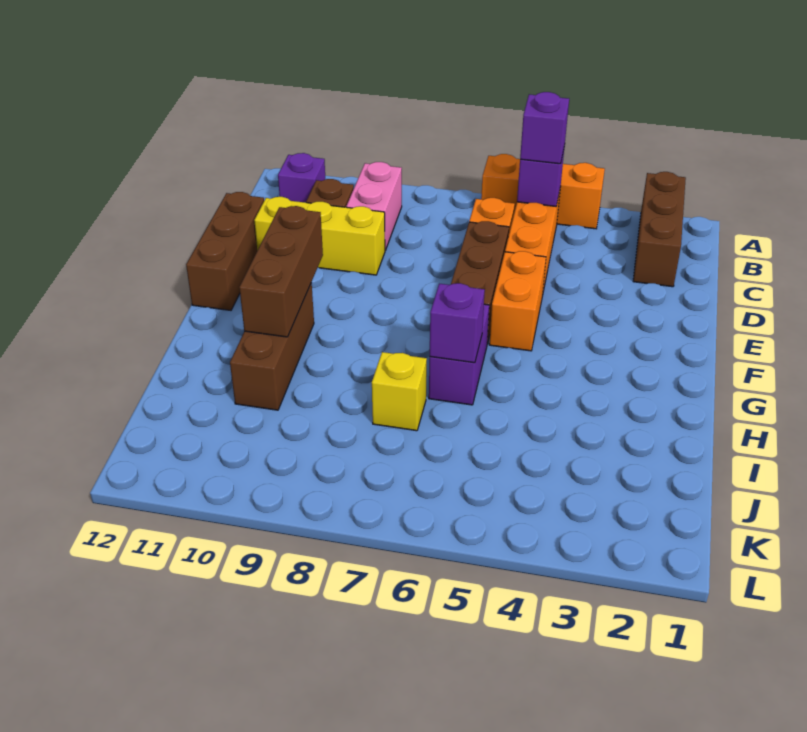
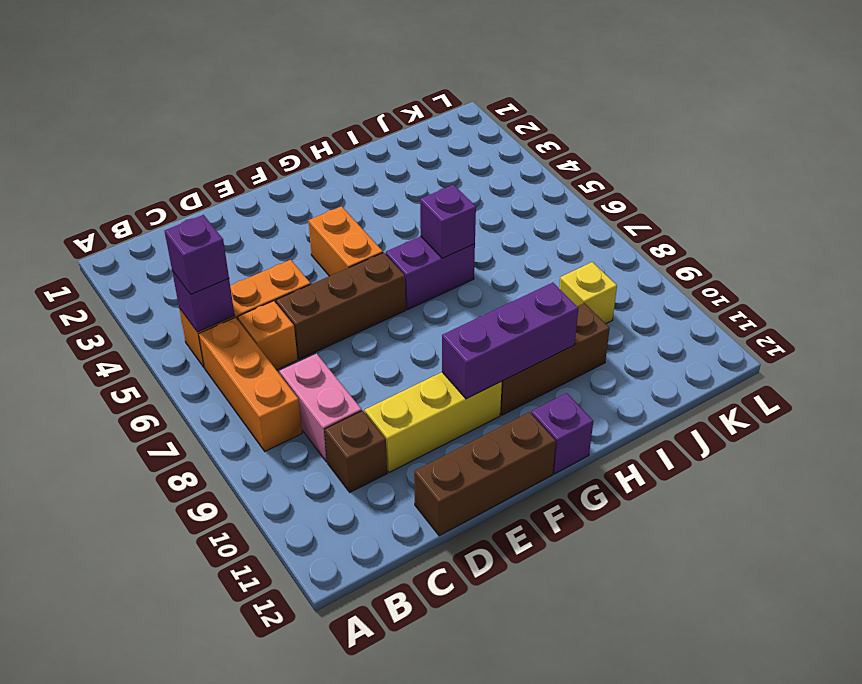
brown 1x3 brick [633,172,686,287] -> none
orange 1x3 brick [481,154,605,229] -> orange 1x3 brick moved to [199,318,302,451]
pink 1x2 brick [346,162,402,250] -> pink 1x2 brick turned to [279,354,362,462]
purple 1x1 brick [278,153,325,203] -> purple 1x1 brick moved to [531,393,593,474]
yellow 1x3 brick [254,197,385,275] -> yellow 1x3 brick turned to [365,372,502,472]
orange 1x2 brick [489,251,546,351] -> orange 1x2 brick turned to [308,206,383,276]
brown 1x3 brick [239,206,323,337] -> purple 1x3 brick [442,283,579,399]
yellow 1x1 brick [372,352,427,431] -> yellow 1x1 brick moved to [559,262,617,324]

